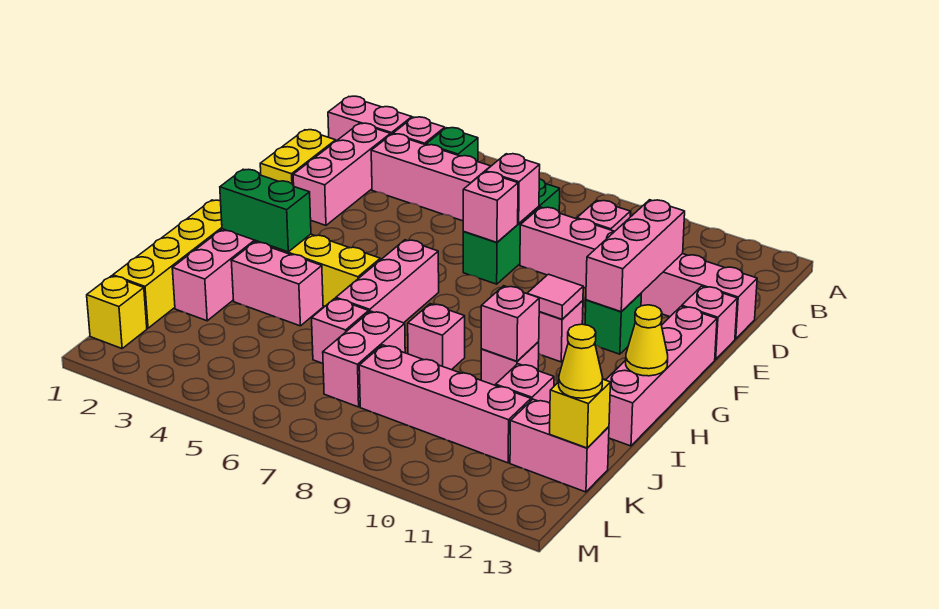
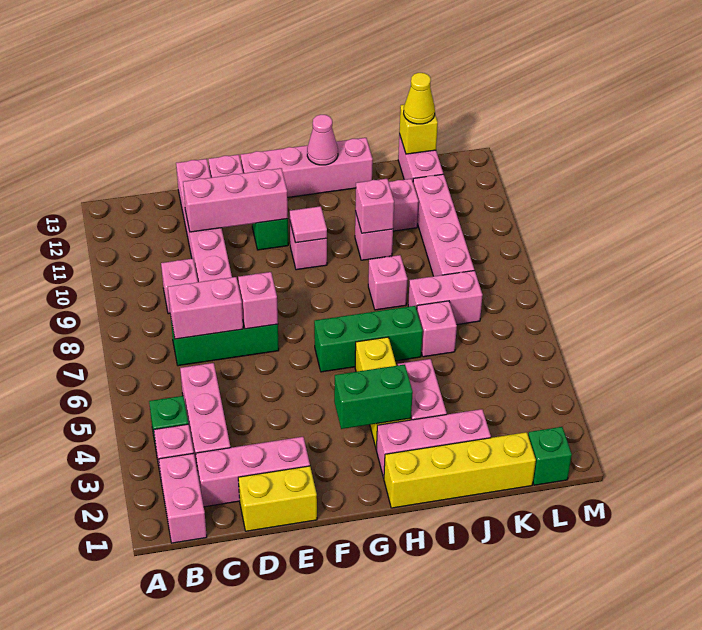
pink 1x1 brick [485,154,540,224] -> pink 1x2 brick [168,277,243,339]
pink 1x3 brick [336,240,439,323] -> green 1x3 brick [314,306,423,372]
green 1x2 brick [220,169,311,252] -> green 1x2 brick turned to [334,365,413,429]
yellow 1x1 cone [626,305,668,376] -> pink 1x1 cone [307,115,338,165]
yellow 1x1 brick [87,276,147,349] -> green 1x1 brick [528,427,572,485]

